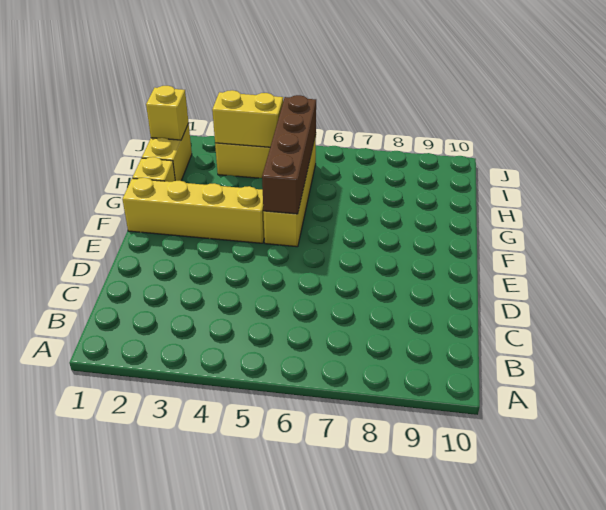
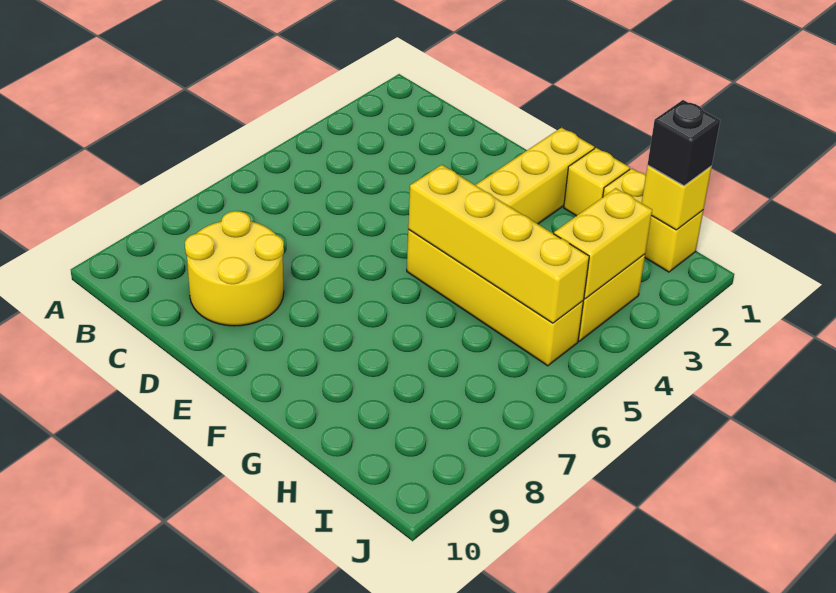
none -> yellow 2x2 round brick [185,211,284,326]
brown 1x4 brick [262,95,316,214] -> yellow 1x4 brick [408,165,589,323]
none -> black 1x1 brick [648,100,720,186]

